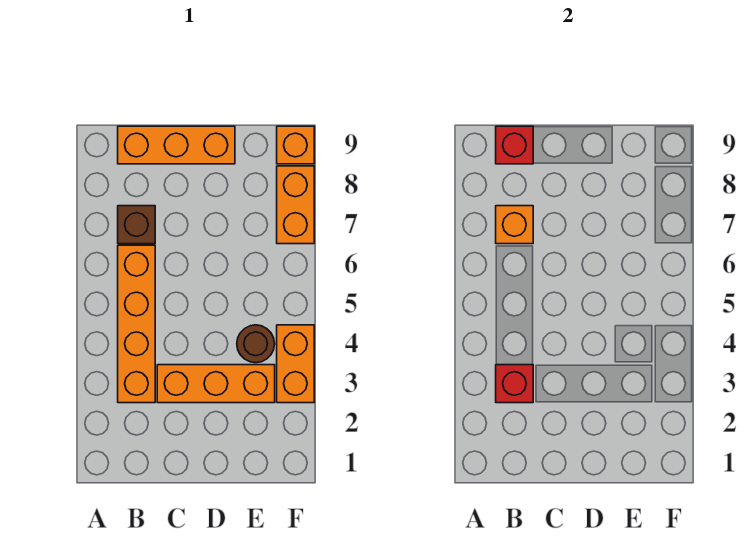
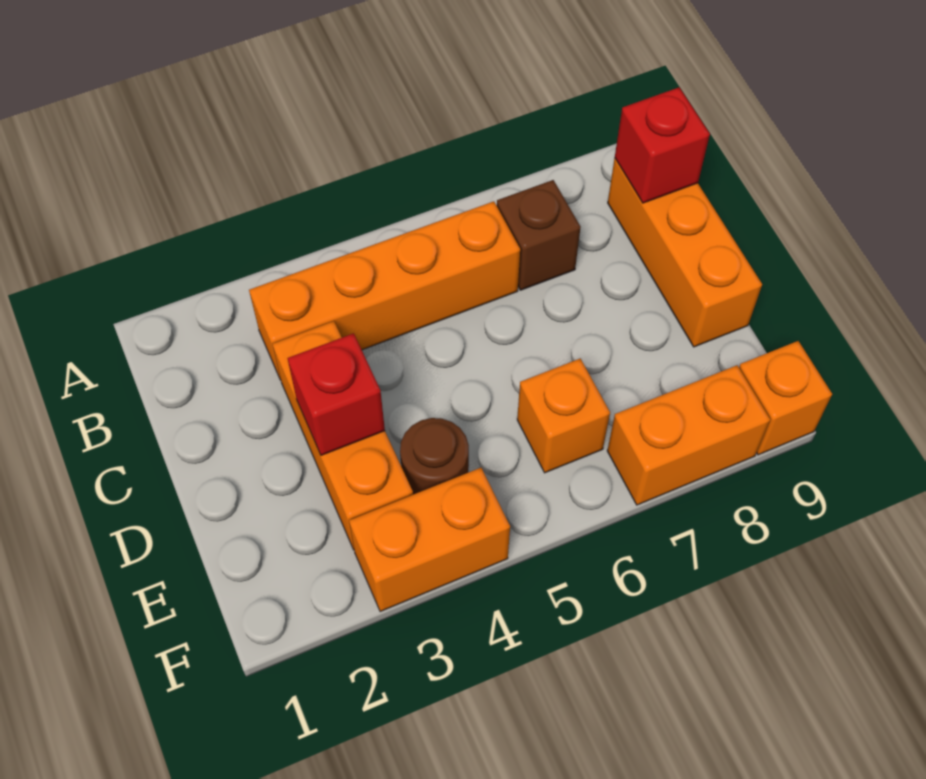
red 1x1 brick [496,365,533,403] -> red 1x1 brick moved to [287,333,385,455]
orange 1x1 brick [496,206,533,244] -> orange 1x1 brick moved to [517,359,610,473]

